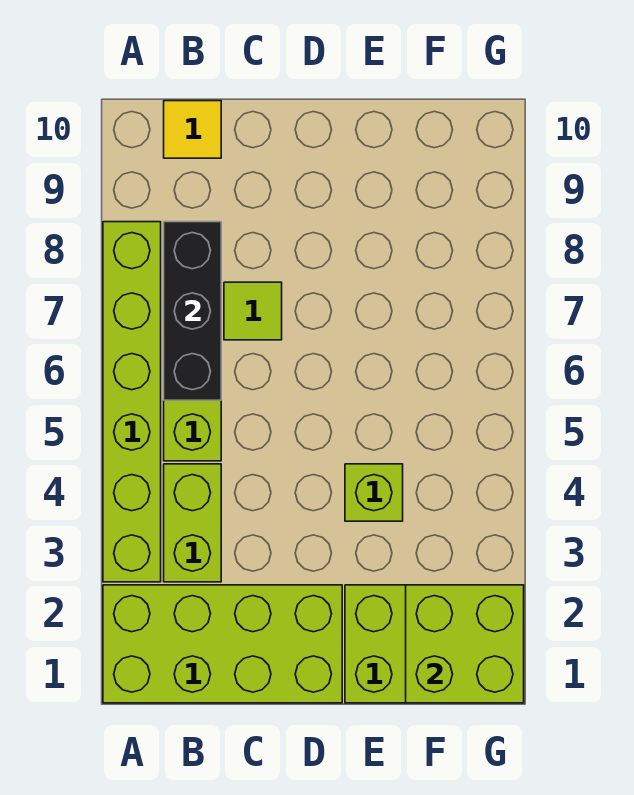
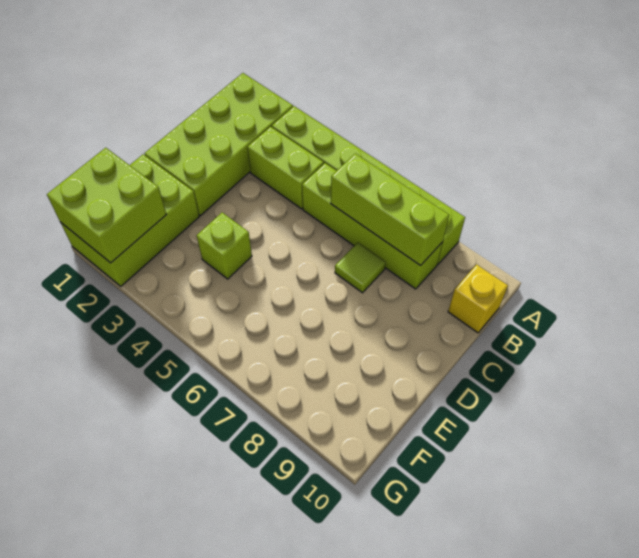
black 1x3 brick [164,222,221,400] -> lime 1x3 brick [331,153,449,266]
yellow 1x1 tile [164,101,221,158] -> yellow 1x1 brick [448,264,508,333]

